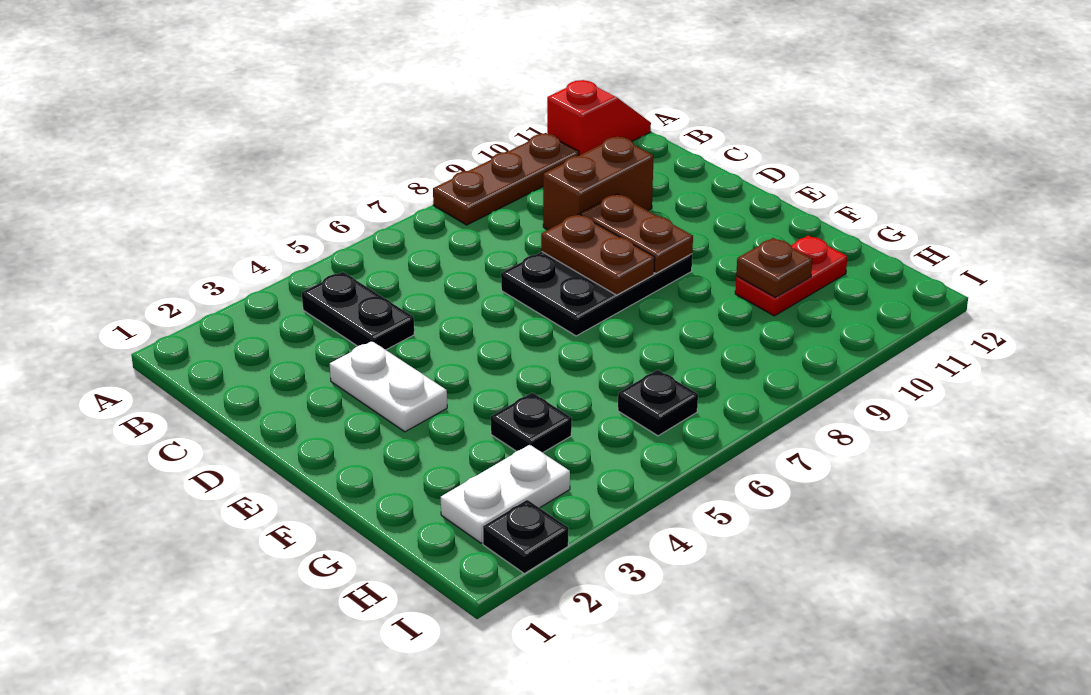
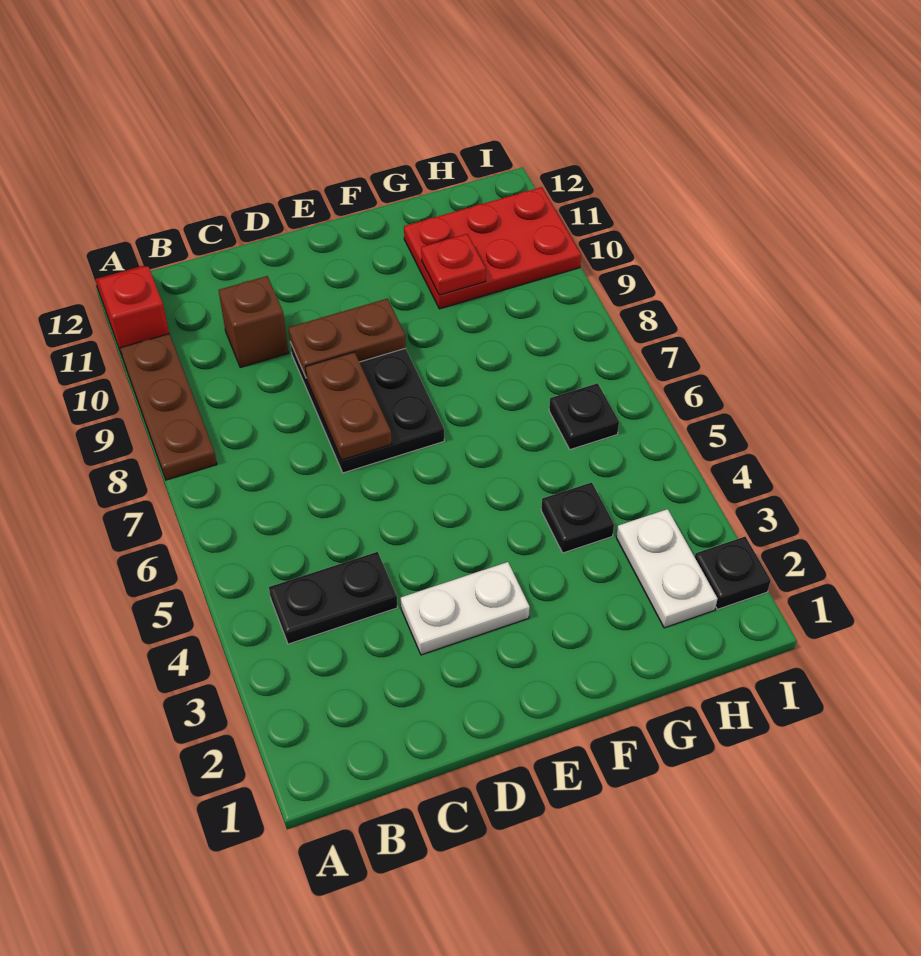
brown 1x2 brick [543,136,654,230] -> brown 1x1 brick [218,276,288,368]
brown 1x2 plate [541,214,655,295] -> brown 1x2 plate turned to [305,352,392,460]
red 1x2 plate [735,236,847,316] -> red 2x3 plate [404,187,581,309]
brown 1x1 plate [736,238,812,297] -> red 1x1 plate [421,234,486,295]

